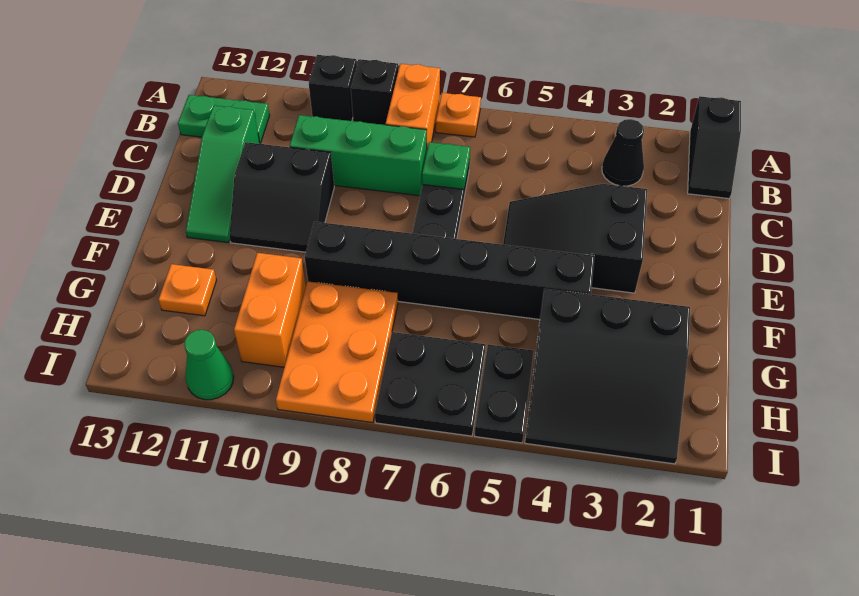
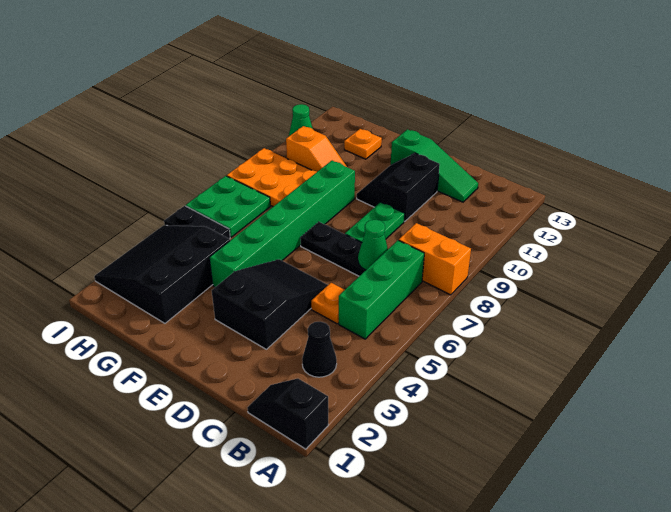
orange 1x1 plate [436,93,481,137] -> orange 1x1 plate moved to [311,283,345,324]
black 1x1 brick [351,59,398,125] -> none
black 1x1 brick [309,55,357,121] -> none
green 1x2 plate [178,95,270,144] -> green 1x2 plate moved to [345,202,405,243]
green 1x1 plate [422,142,470,189] -> green 1x1 cone [358,220,388,270]
green 1x3 brick [290,115,427,196] -> green 1x3 brick moved to [339,240,424,339]
green 1x3 slope [186,105,260,243] -> green 1x3 slope turned to [391,129,478,202]
black 1x6 brick [305,222,594,319] -> green 1x6 brick [210,161,355,287]
orange 1x2 brick [234,253,306,367] -> orange 1x2 slope [286,126,347,172]
black 2x2 plate [375,332,485,436] -> green 2x2 plate [186,176,270,237]

